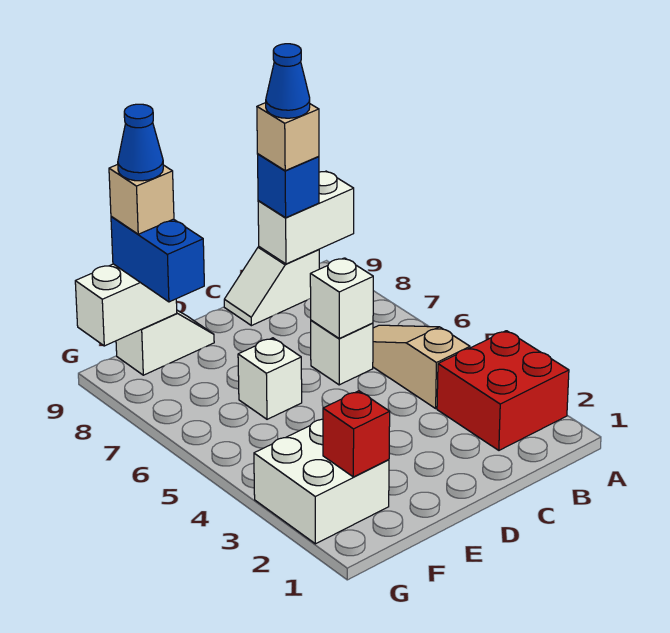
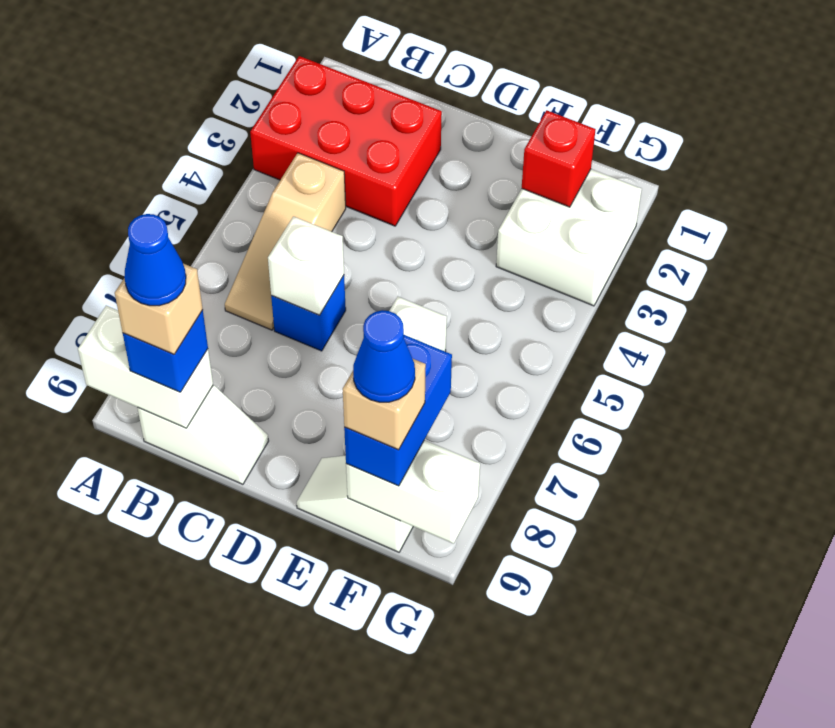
red 2x2 brick [437,331,569,450] -> red 2x3 brick [250,56,442,226]
white 1x1 brick [311,320,373,385] -> blue 1x1 brick [271,275,346,351]

